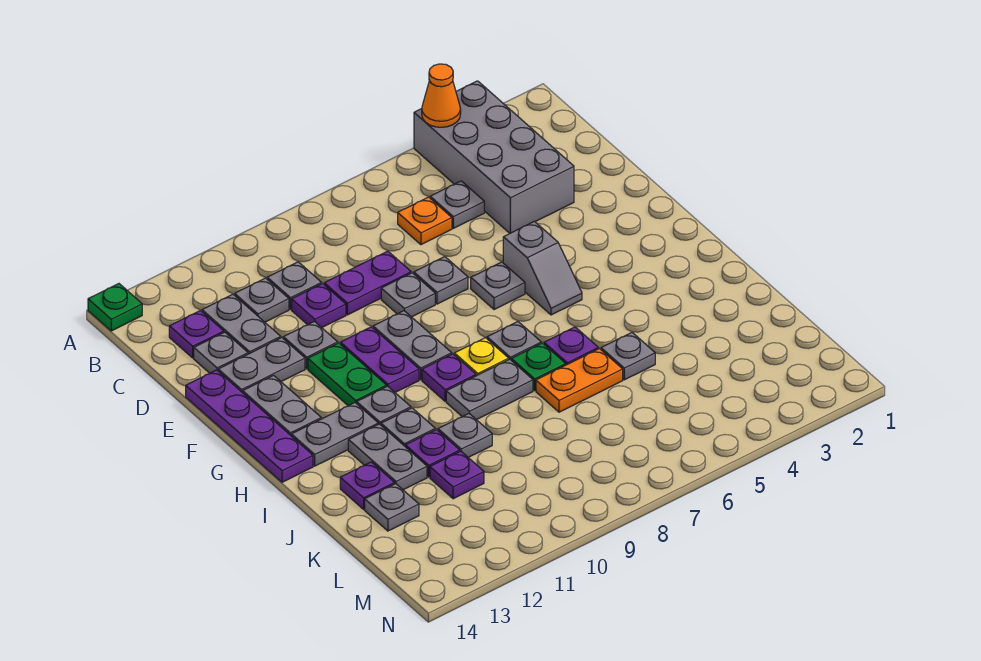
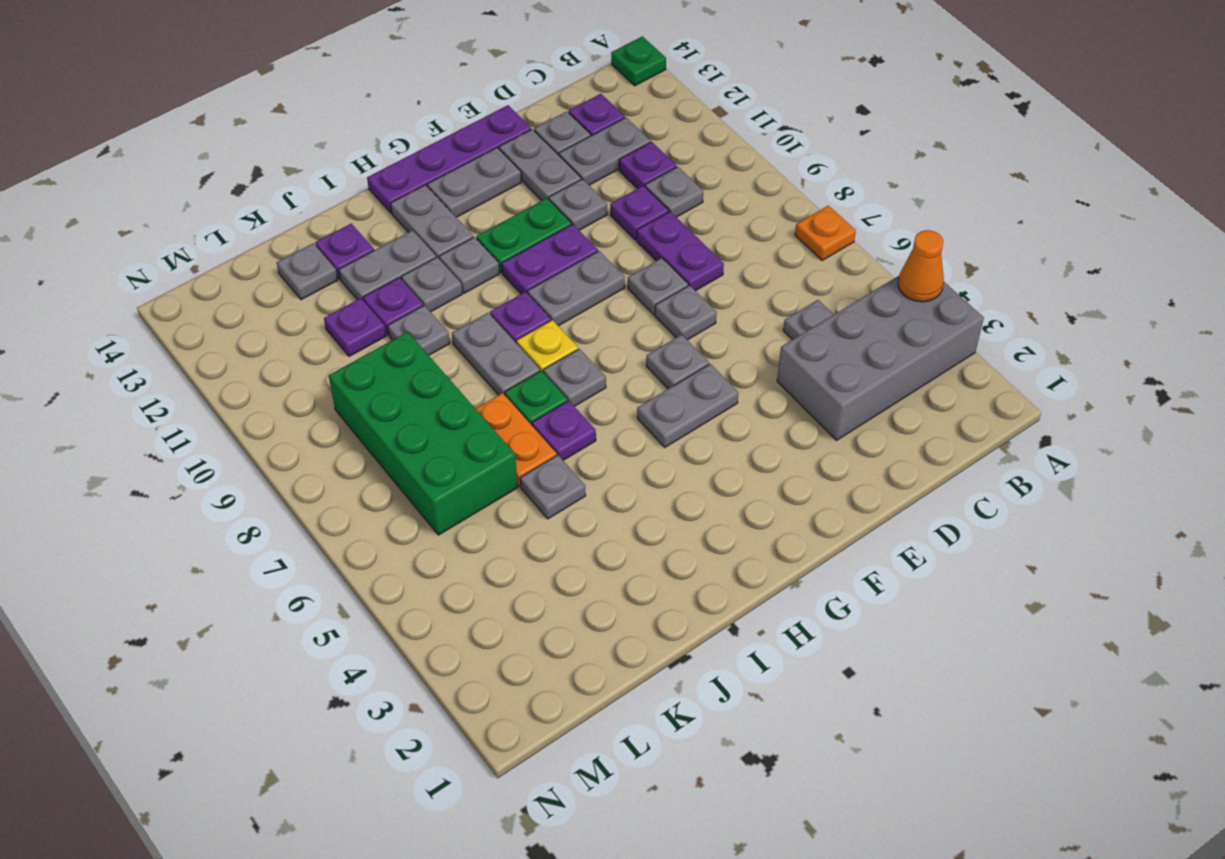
orange 1x1 plate [398,197,452,245] -> orange 1x1 plate moved to [795,205,856,261]
grey 1x1 plate [235,278,289,322] -> purple 1x1 plate [619,142,677,189]
grey 1x2 slope [503,221,582,315] -> grey 1x2 plate [637,364,738,447]
none -> green 2x4 brick [329,332,518,535]

